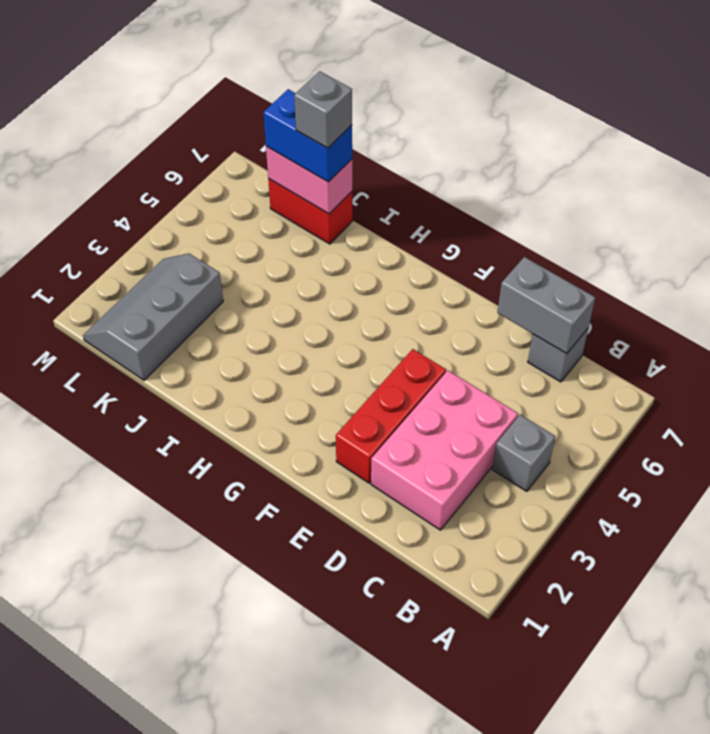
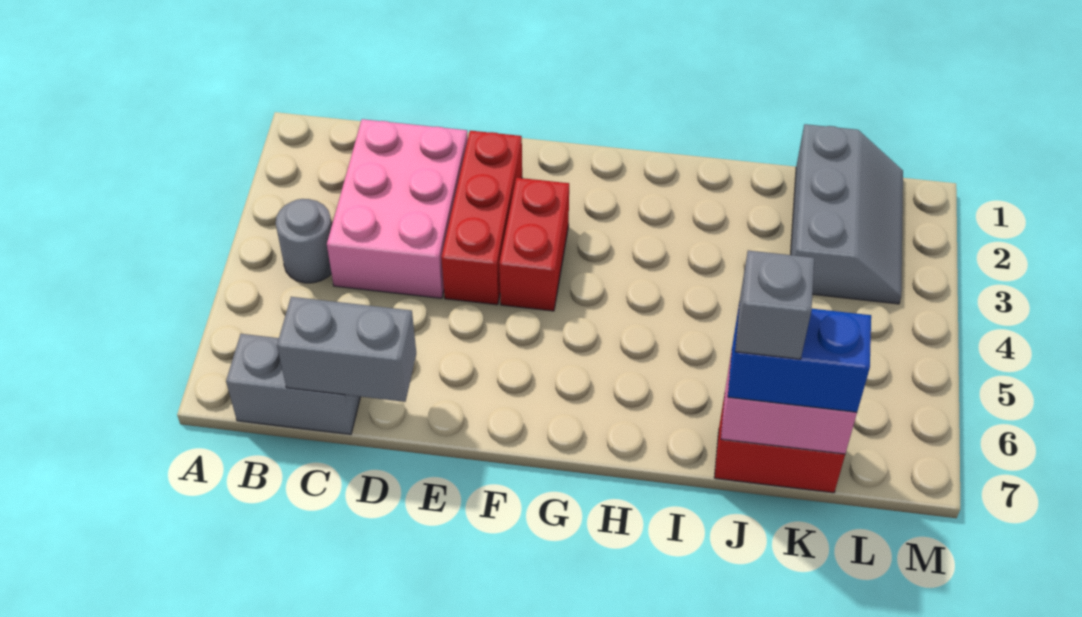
grey 1x1 brick [492,415,555,491] -> grey 1x1 round brick [276,199,332,283]
grey 1x1 brick [528,329,588,382] -> grey 1x2 brick [226,334,360,434]
none -> red 1x2 brick [499,178,569,311]

